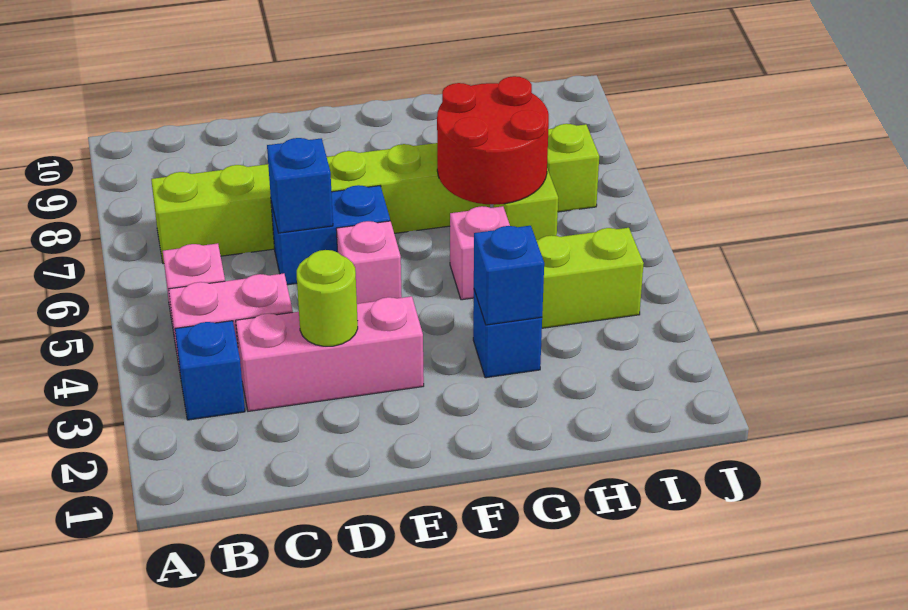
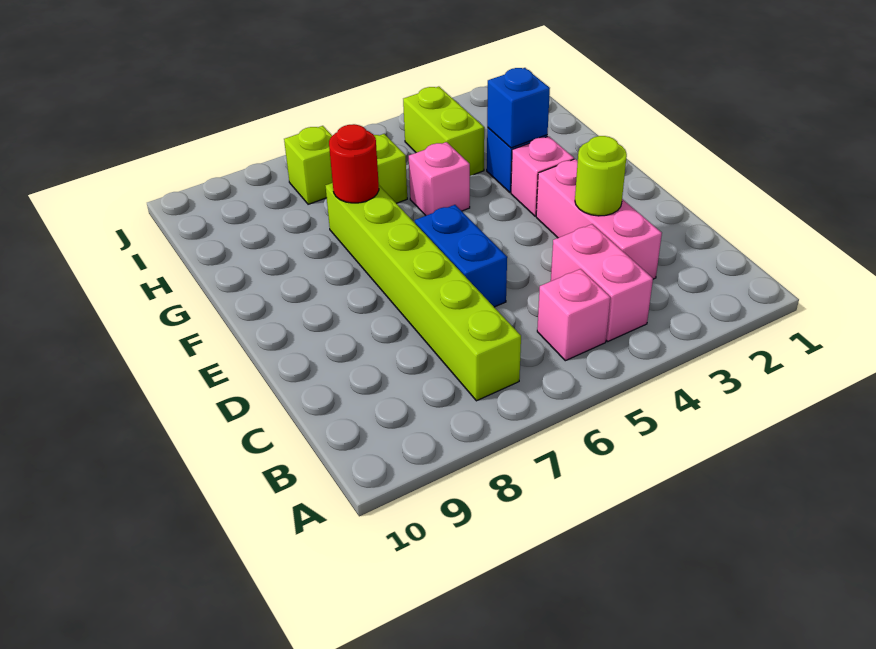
blue 1x1 brick [175,321,245,420] -> none
blue 1x1 brick [267,138,333,233] -> none
pink 1x1 brick [336,221,402,304] -> pink 1x1 brick moved to [511,136,574,216]
red 2x2 round brick [437,76,549,205] -> red 1x1 round brick [329,124,379,203]

